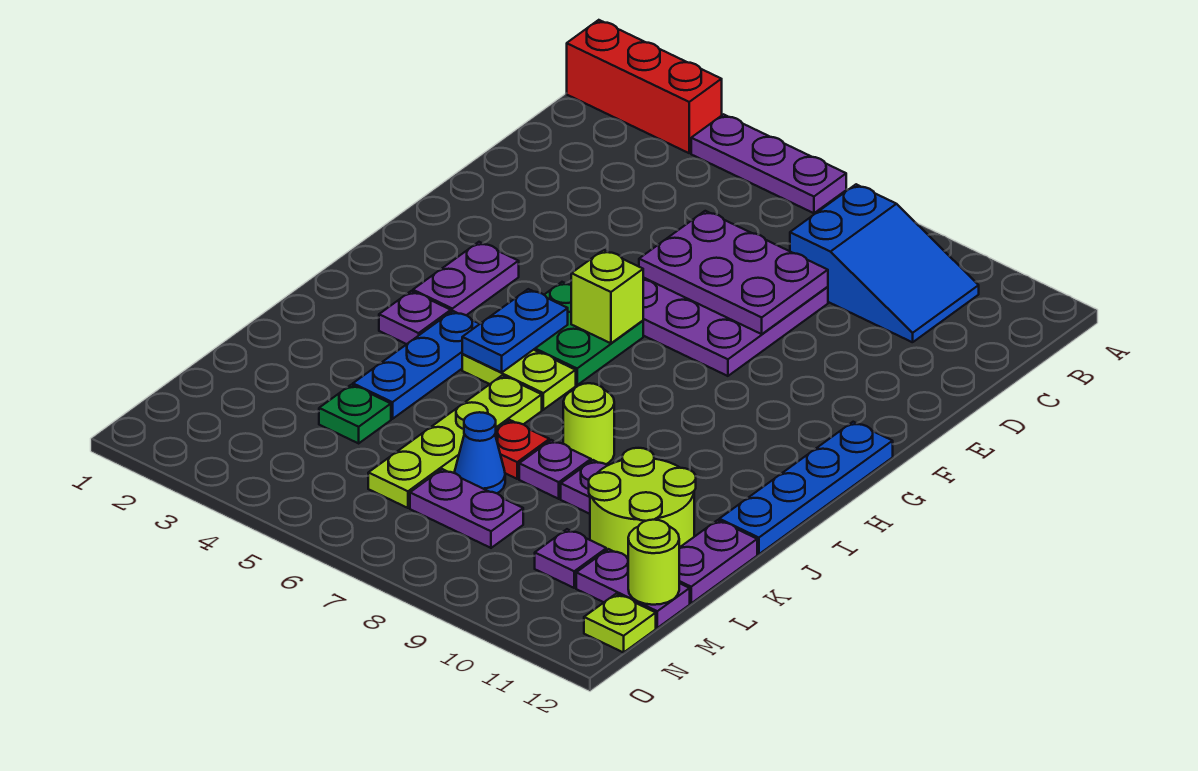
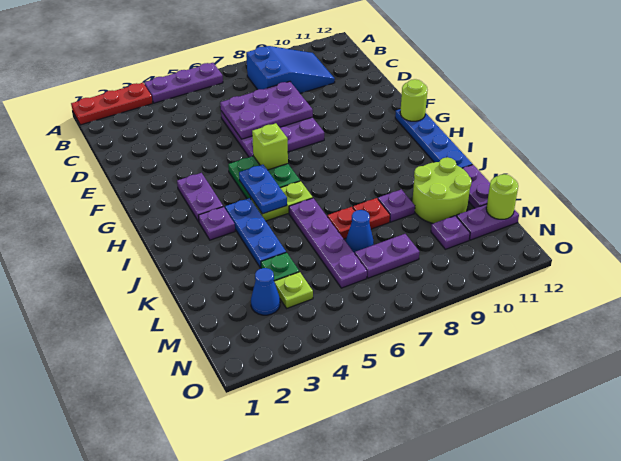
red 1x3 brick [567,20,722,153] -> red 1x3 plate [71,83,153,125]
lime 1x4 plate [368,376,542,508] -> purple 1x4 plate [289,198,367,288]
lime 1x1 round brick [563,383,614,464] -> lime 1x1 round brick moved to [400,79,427,121]
purple 1x1 plate [519,440,591,499] -> red 1x1 plate [353,198,390,229]
none -> blue 1x1 cone [251,268,280,315]
lime 1x1 plate [584,594,656,653] -> lime 1x1 plate moved to [274,272,313,308]

